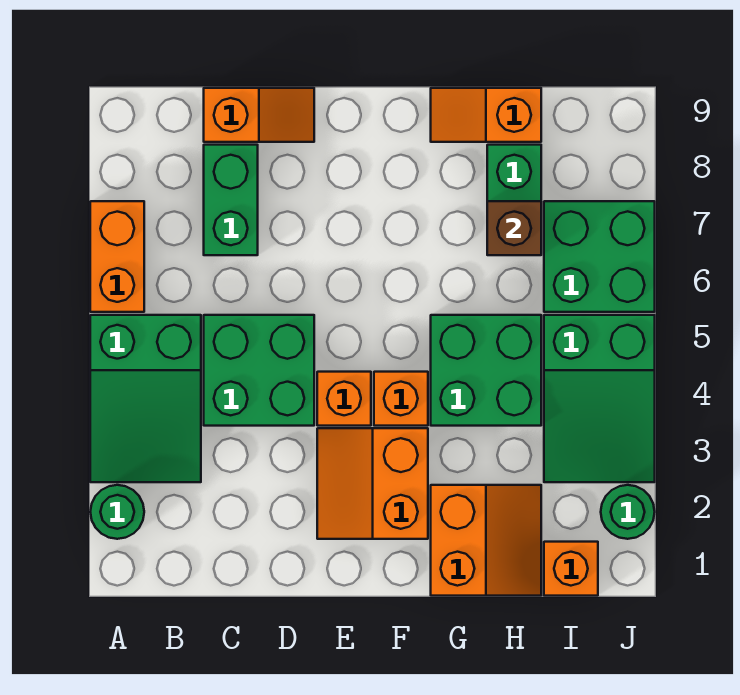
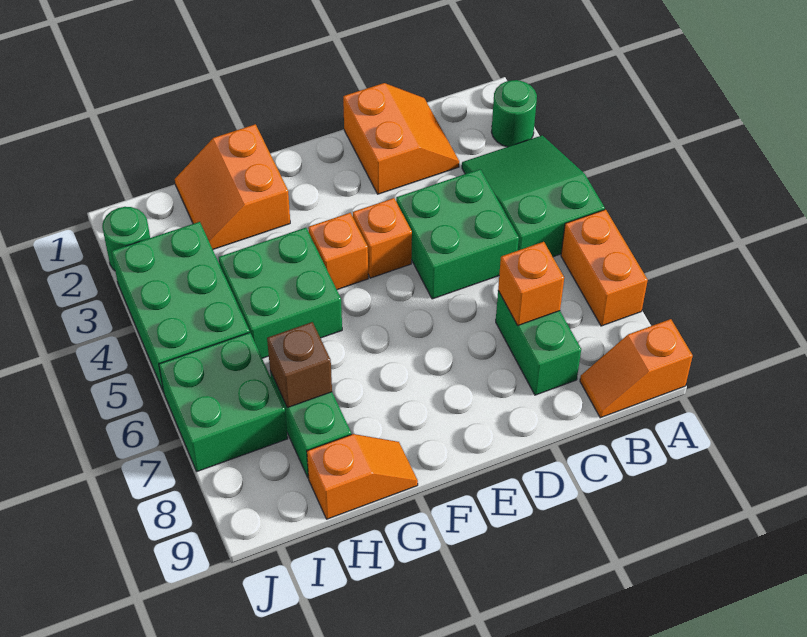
orange 1x2 slope [204,88,314,142] -> orange 1x2 slope moved to [580,319,693,418]
orange 2x2 slope [317,428,428,539] -> orange 2x2 slope moved to [343,83,459,194]
orange 1x1 brick [544,542,598,596] -> orange 1x1 brick moved to [498,242,564,325]
green 2x3 slope [544,315,655,482] -> green 2x3 brick [111,222,250,392]

